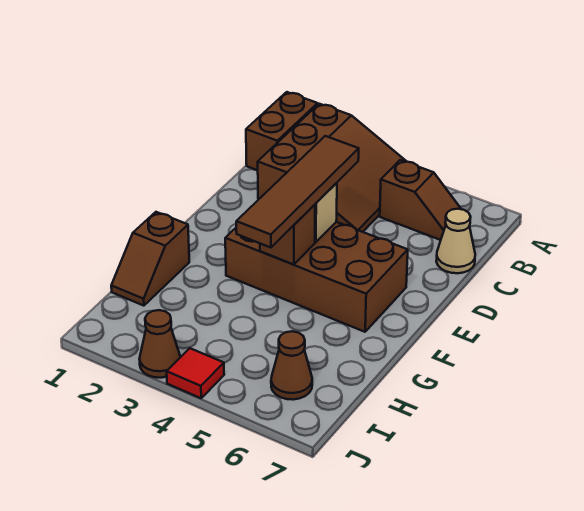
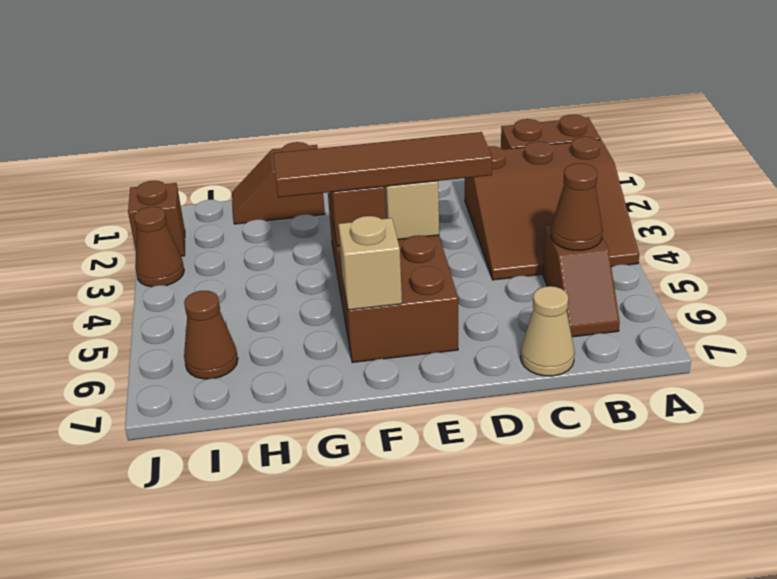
none -> brown 1x1 cone [551,163,603,250]
none -> tan 1x1 brick [338,216,402,310]
none -> brown 1x1 brick [128,181,185,256]
red 1x1 tile [167,348,224,398] -> none

